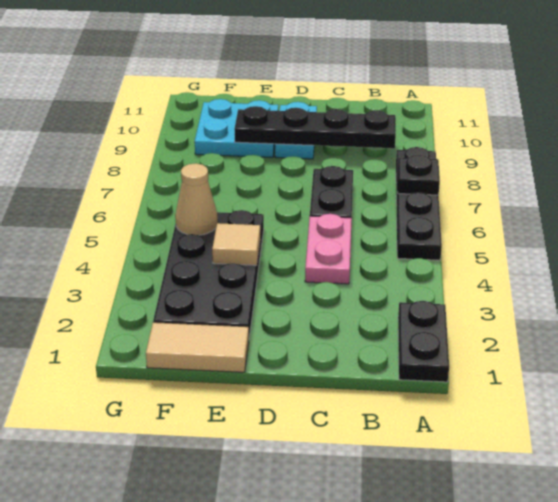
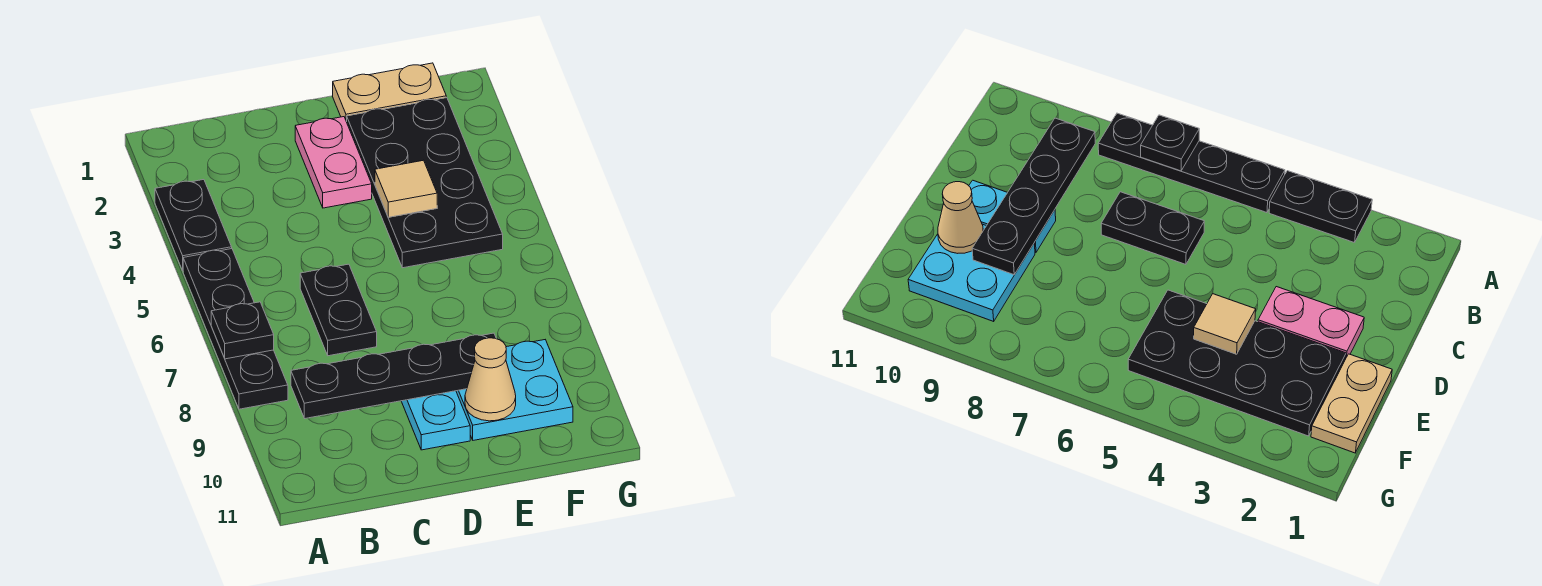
black 1x2 plate [398,301,449,382] -> black 1x2 plate moved to [155,180,232,271]
pink 1x2 plate [305,214,352,284] -> pink 1x2 plate moved to [295,117,372,208]
tan 1x2 tile [146,322,249,372] -> tan 1x2 plate [333,63,446,122]
tan 1x1 cone [175,163,218,235] -> tan 1x1 cone moved to [465,338,516,421]

